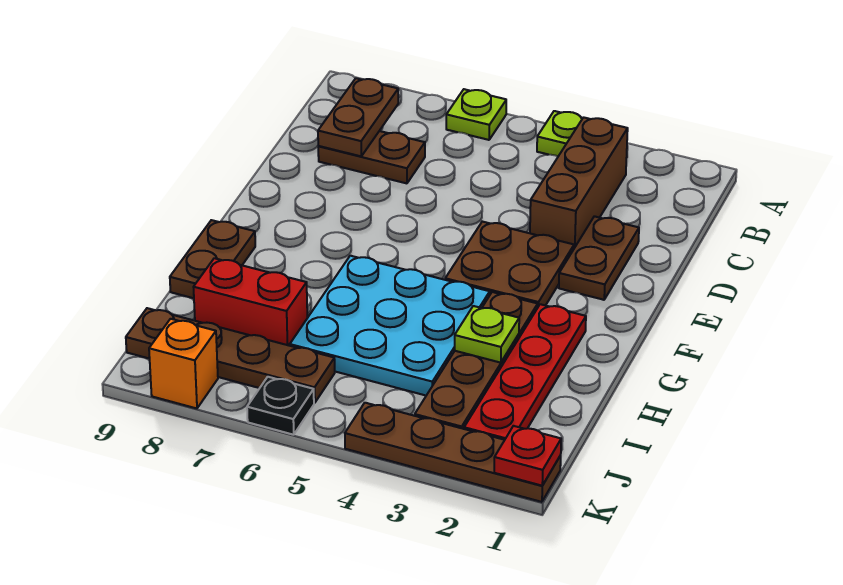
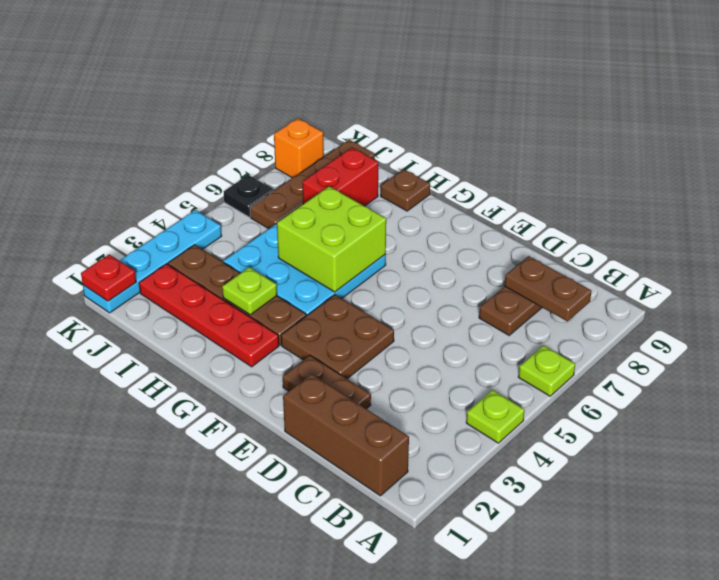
brown 1x3 brick [530,117,628,248] -> brown 1x3 brick moved to [283,374,409,496]
none -> lime 2x2 brick [277,186,386,292]
brown 1x2 plate [170,220,255,298] -> brown 1x1 plate [381,169,430,211]
brown 1x4 plate [345,403,561,502] -> cyan 1x4 plate [83,210,222,313]

